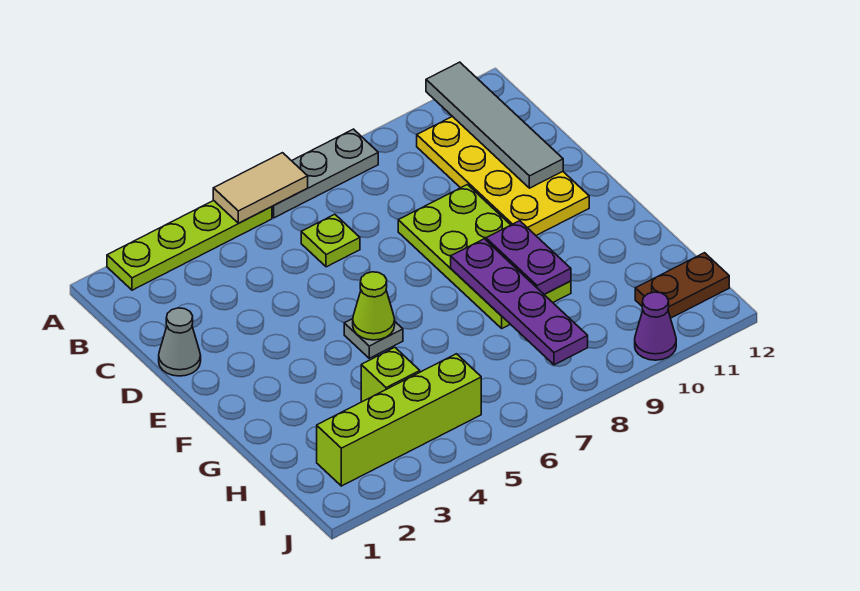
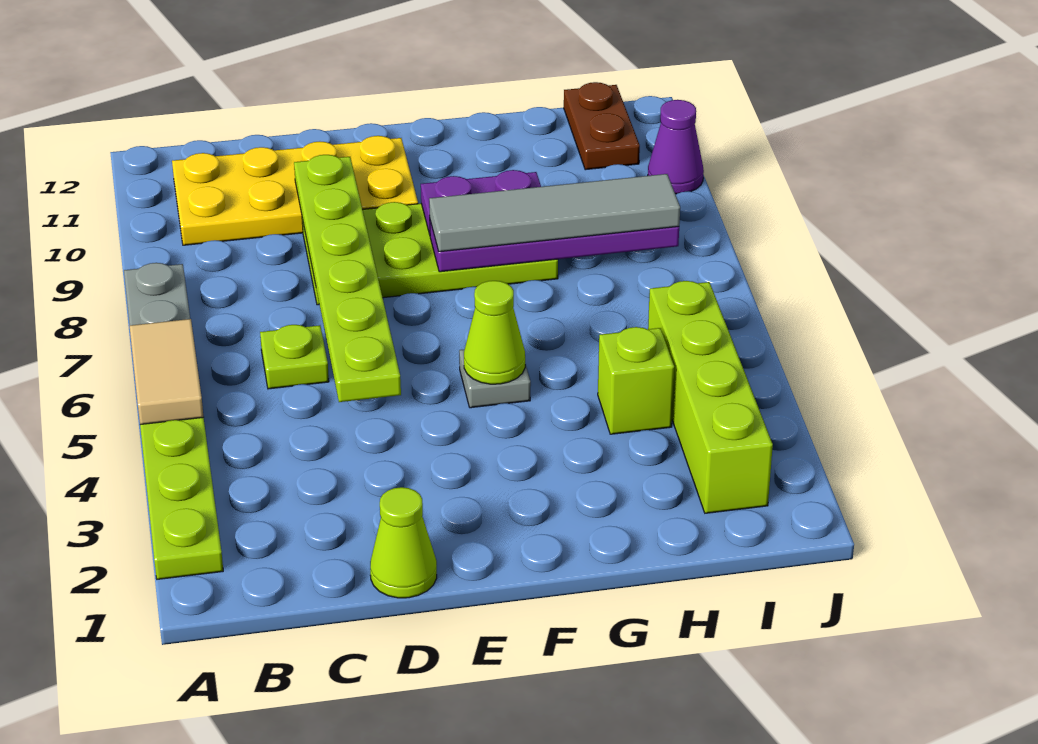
grey 1x4 tile [426,62,563,188] -> grey 1x4 tile moved to [429,174,680,252]
grey 1x1 cone [159,308,201,376] -> lime 1x1 cone [370,487,437,598]
none -> lime 1x6 plate [294,155,401,402]

